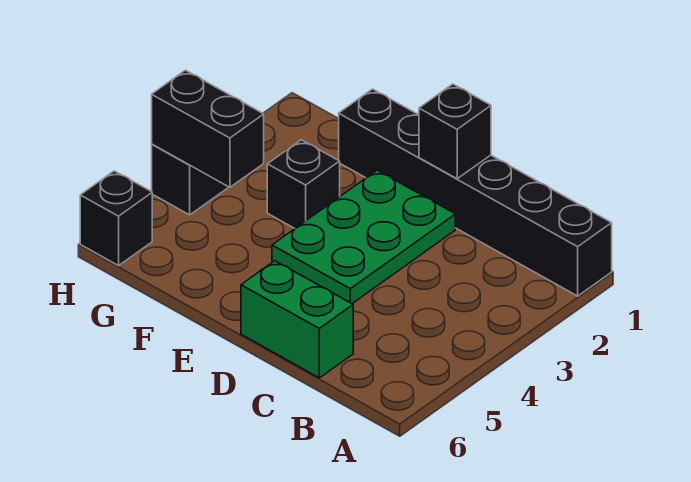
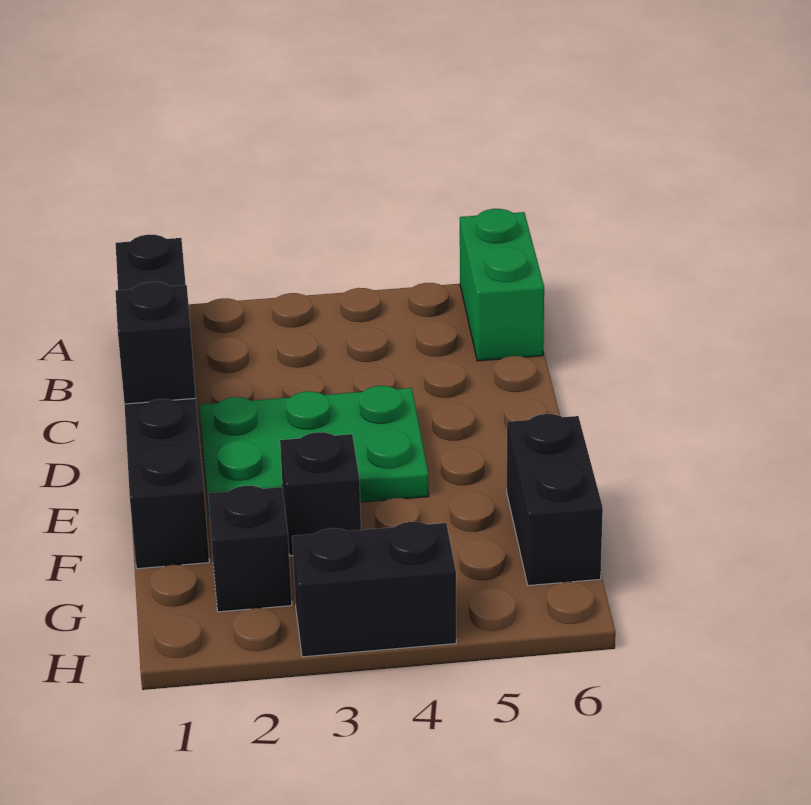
green 1x2 brick [241,261,353,378] -> green 1x2 brick moved to [460,209,544,361]
black 1x2 brick [152,70,264,187] -> black 1x2 brick moved to [507,414,603,586]
black 1x1 brick [80,171,152,266] -> black 1x1 brick moved to [208,486,292,612]

